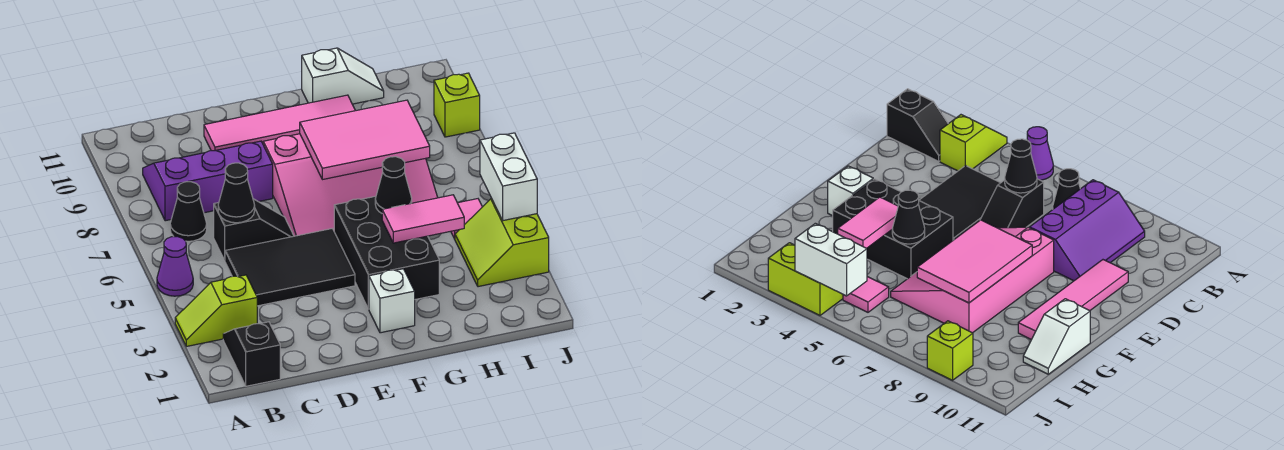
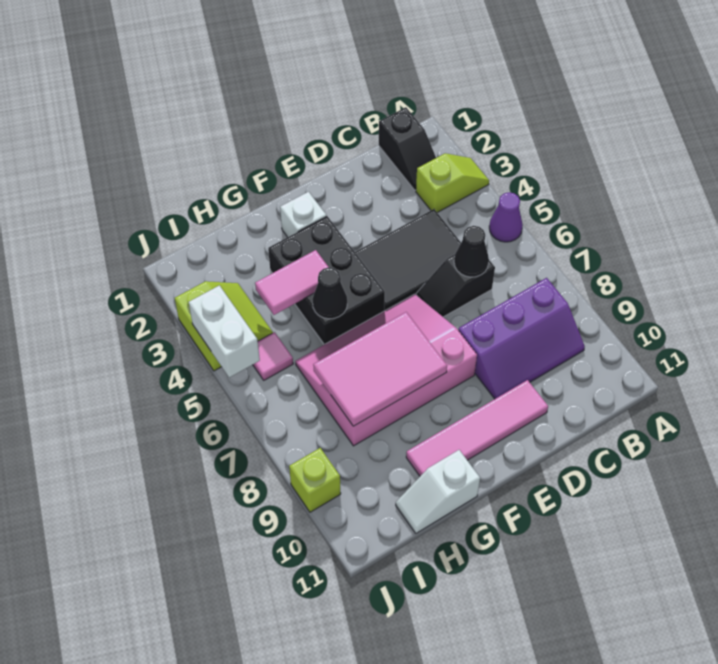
black 1x1 cone [170,182,207,241] -> none

